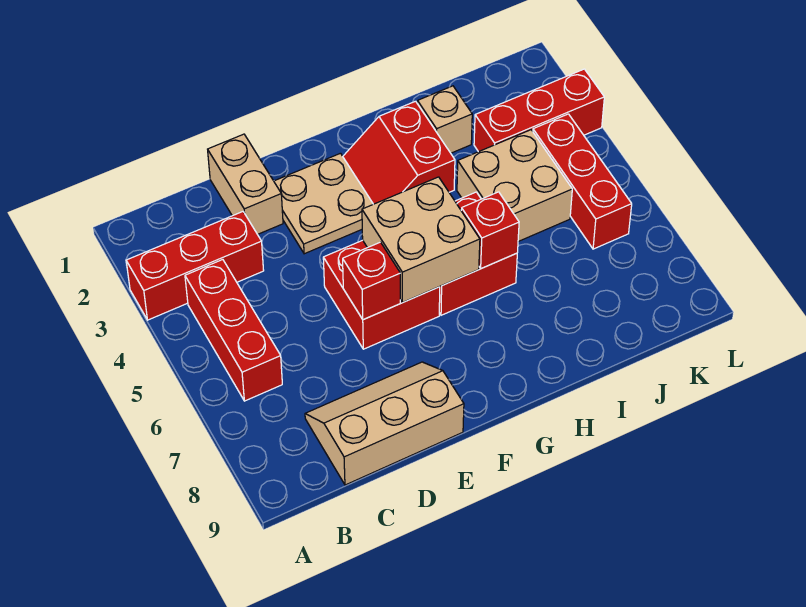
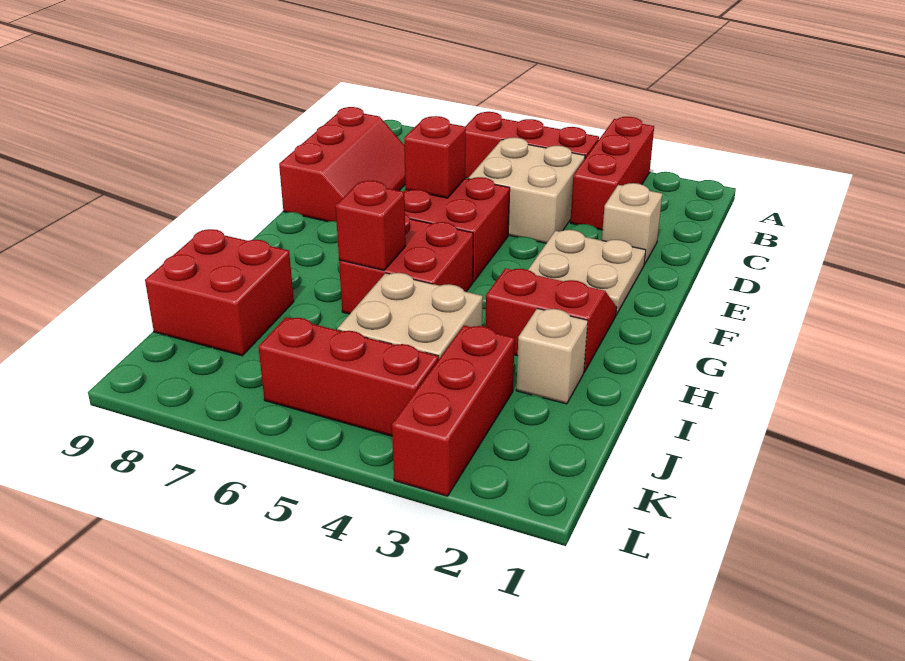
tan 2x3 slope [305,362,464,485] -> red 2x3 slope [279,107,405,222]
tan 1x2 brick [208,134,283,234] -> tan 1x1 brick [602,183,662,264]
tan 2x2 brick [362,177,480,302] -> tan 2x2 brick moved to [468,137,585,243]
none -> red 2x2 brick [145,229,294,356]

